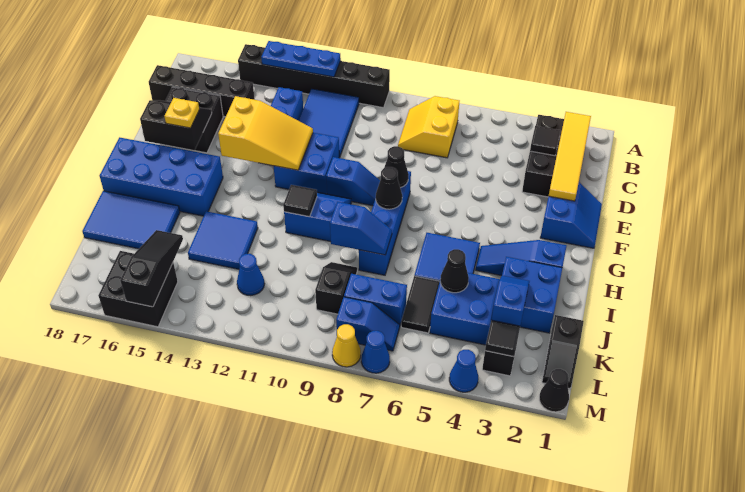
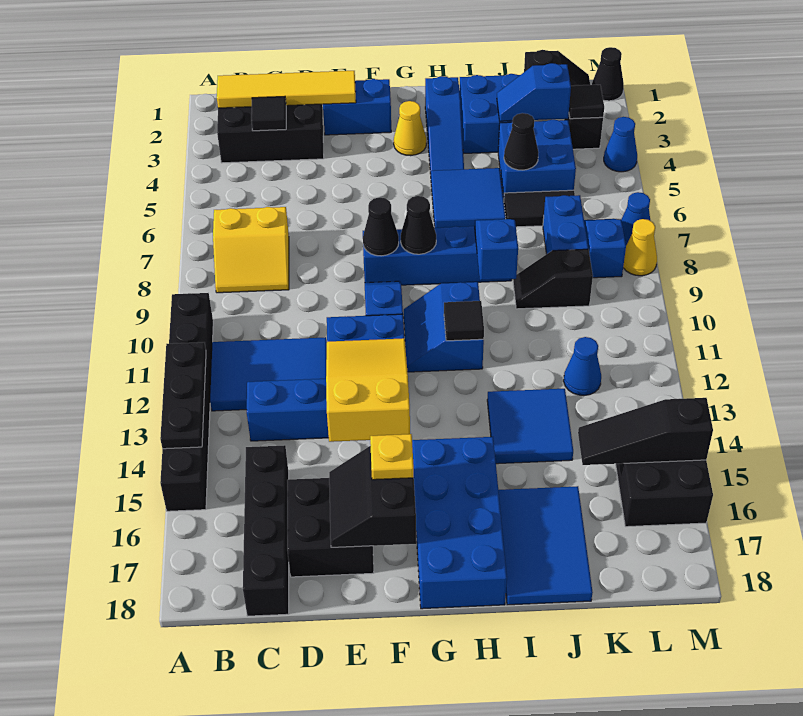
blue 1x3 plate [261,41,341,77] -> black 1x3 plate [160,342,206,449]
none -> yellow 1x1 cone [394,101,426,156]

